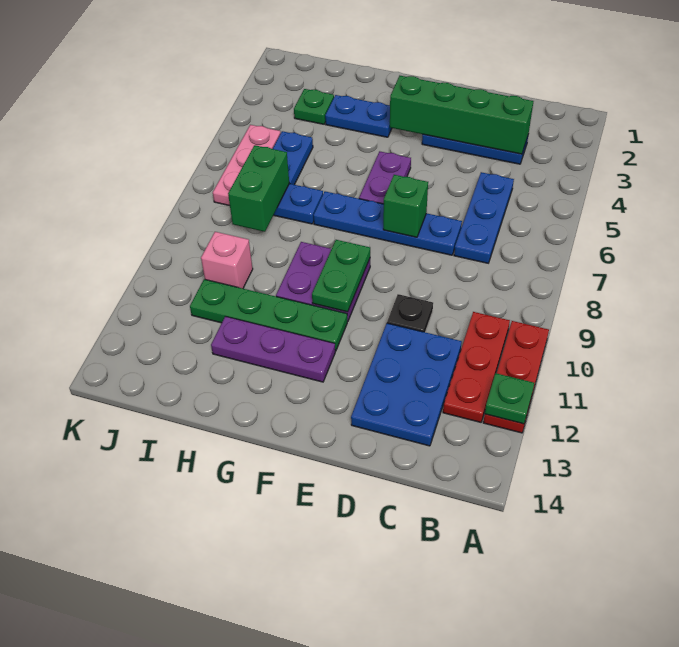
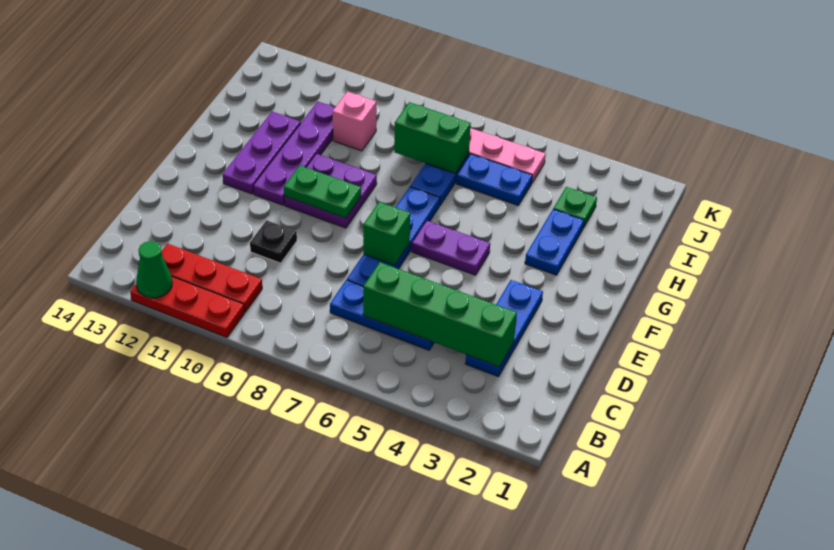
green 1x1 plate [485,373,534,424] -> green 1x1 cone [136,241,172,298]
green 1x4 brick [390,76,533,154] -> green 1x4 brick turned to [363,262,517,367]
blue 2x3 plate [351,323,462,446] -> none
green 1x4 plate [190,279,347,351] -> purple 1x4 plate [253,102,335,205]

